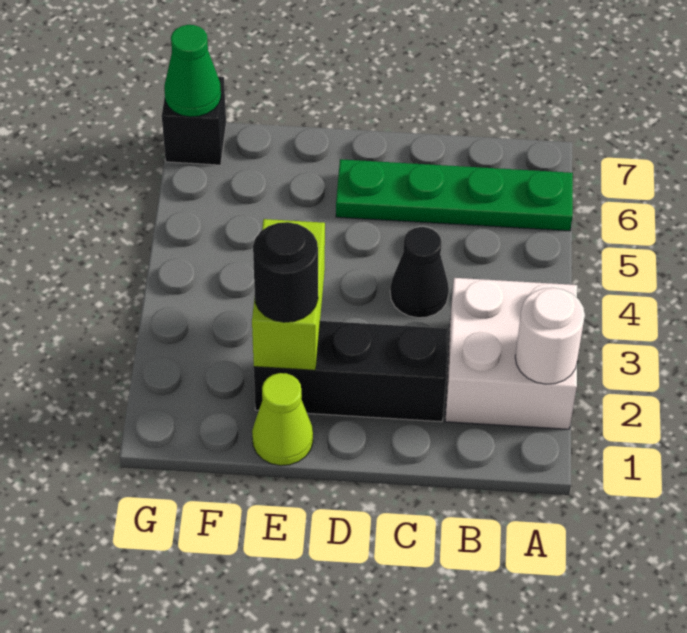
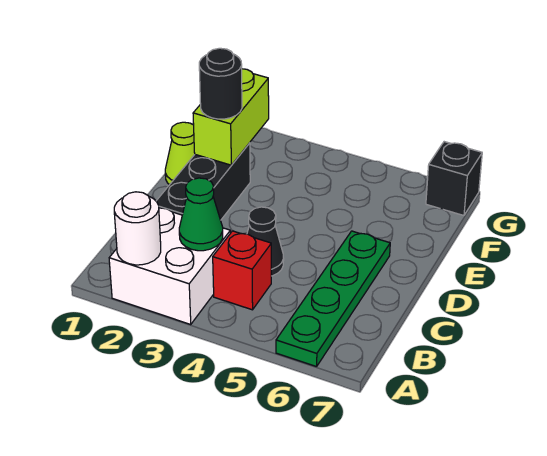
none -> red 1x1 brick [213,231,271,310]
lime 1x2 brick [252,219,325,370] -> lime 1x2 brick turned to [193,69,269,165]
green 1x1 cone [164,25,221,117] -> green 1x1 cone moved to [179,178,223,251]

